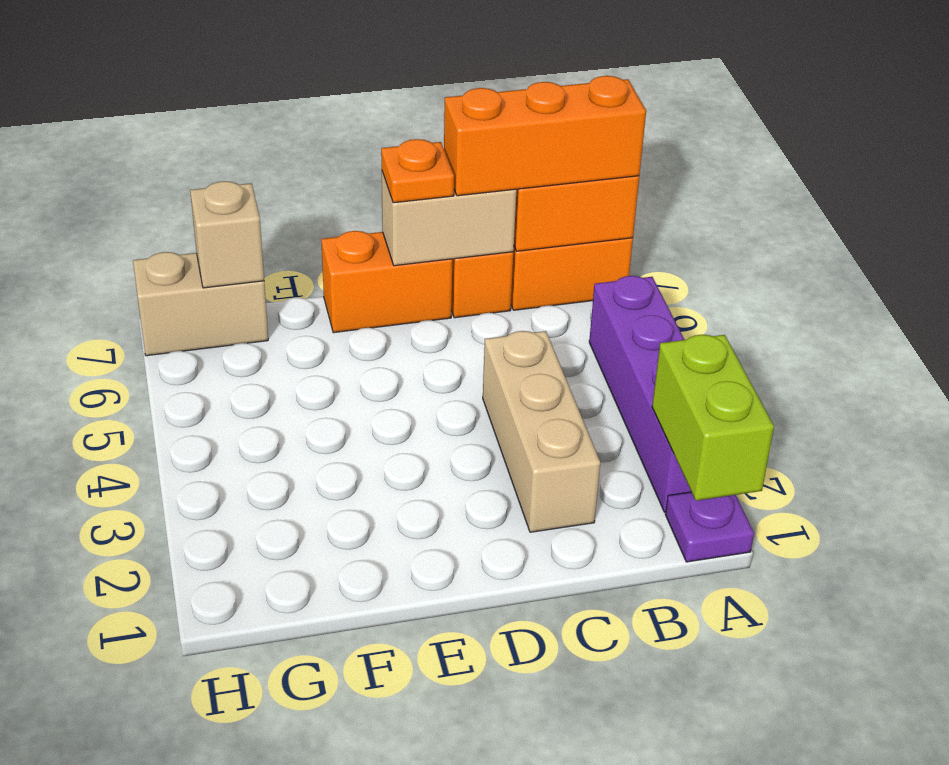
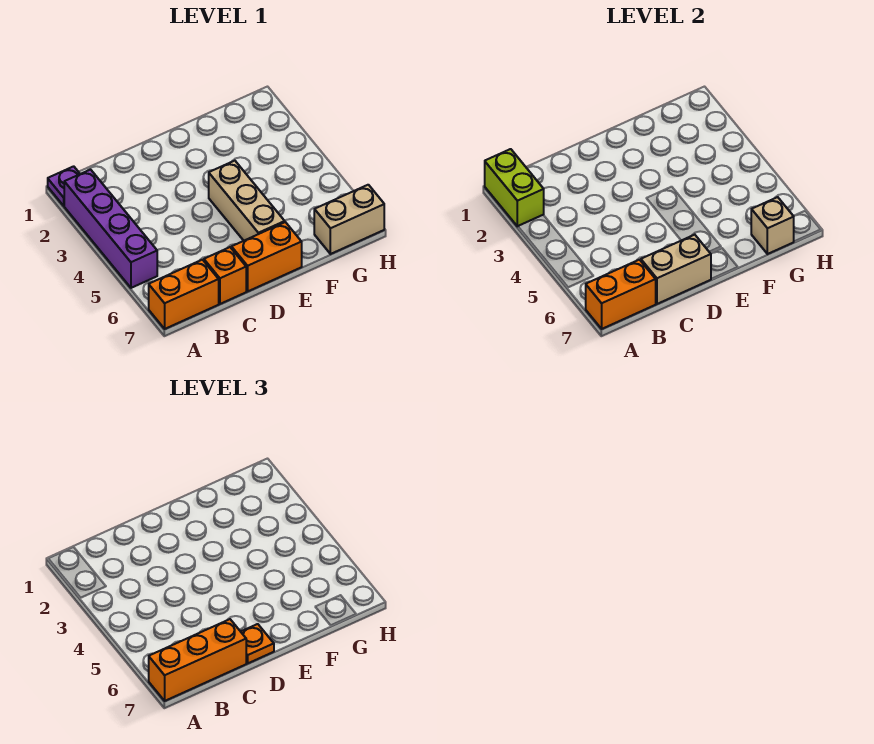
tan 1x3 brick [483,331,600,532] -> tan 1x3 brick moved to [209,161,285,241]

